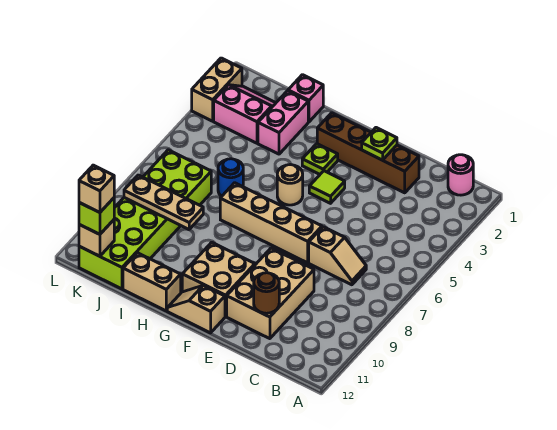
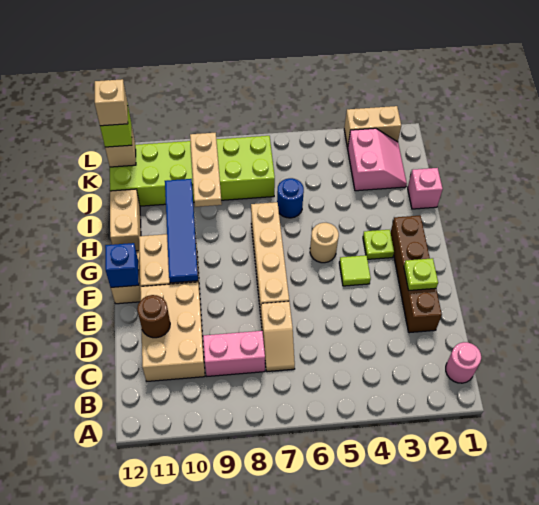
tan 2x3 brick [227,248,314,339] -> tan 2x3 brick turned to [140,282,205,381]
none -> blue 1x4 tile [165,179,198,283]
none -> blue 1x1 brick [105,243,139,287]
pink 1x2 brick [258,91,308,154] -> pink 1x2 brick moved to [203,331,265,376]

